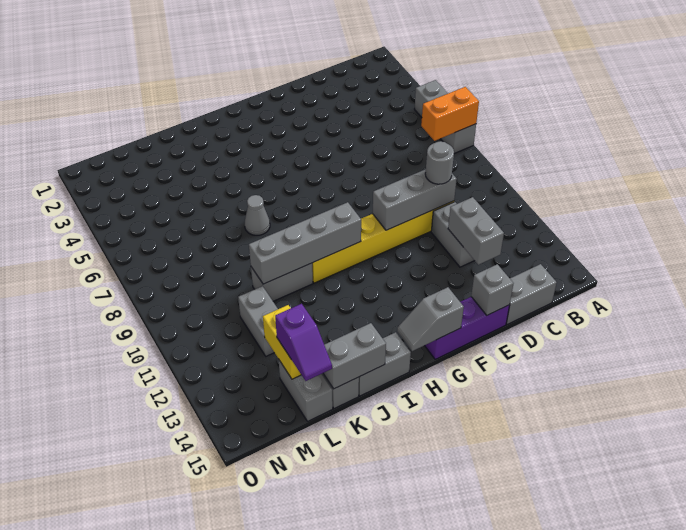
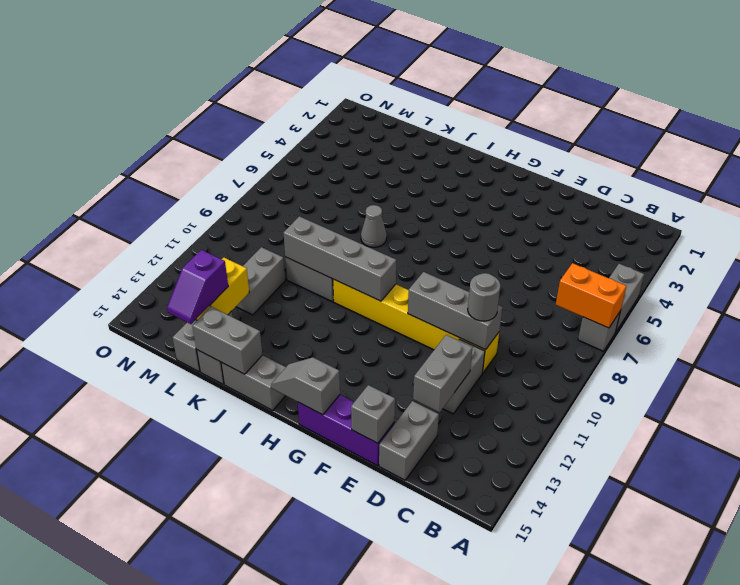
grey 1x2 brick [506,264,557,324] -> grey 1x2 brick turned to [379,401,439,480]

